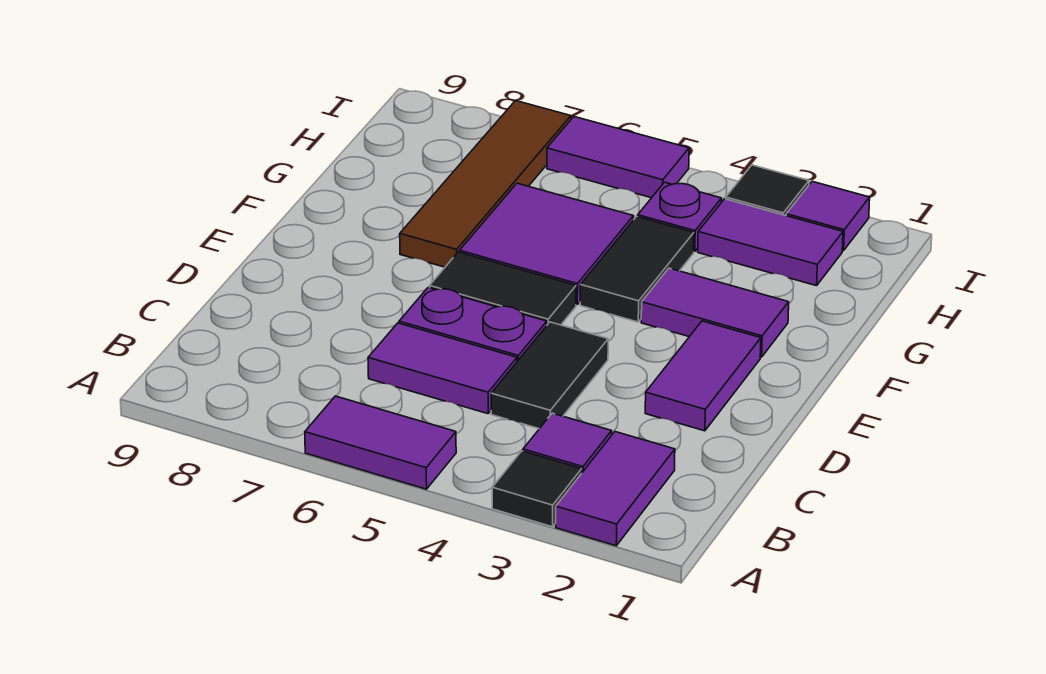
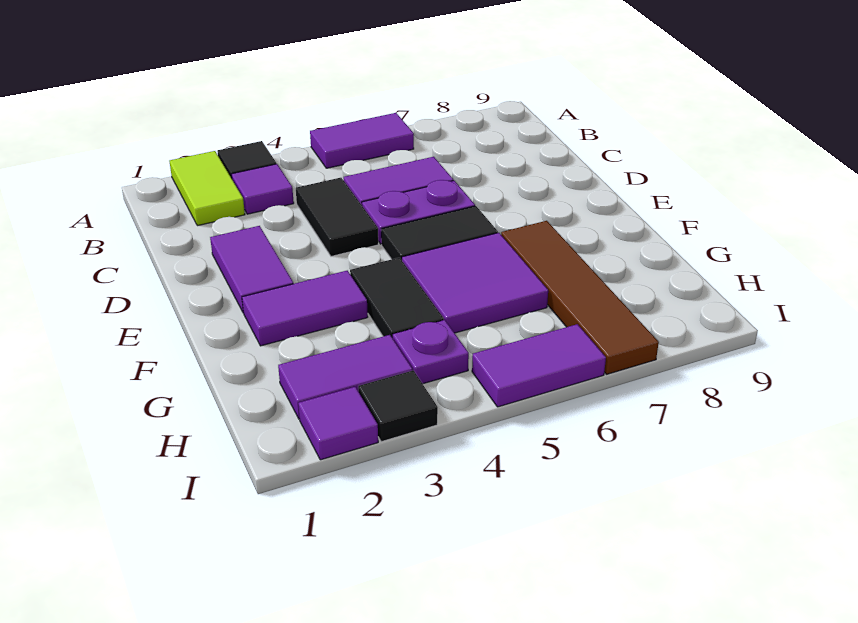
purple 1x2 tile [556,432,675,546] -> lime 1x2 tile [169,151,245,226]

